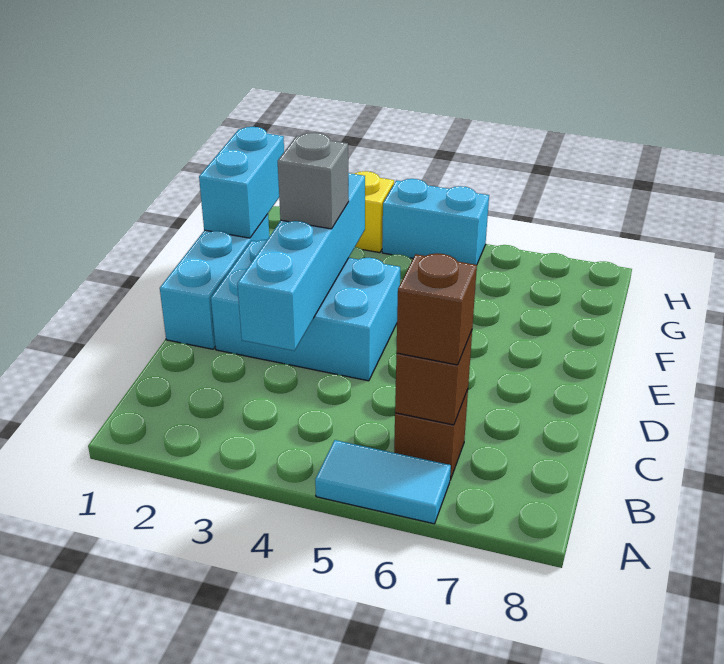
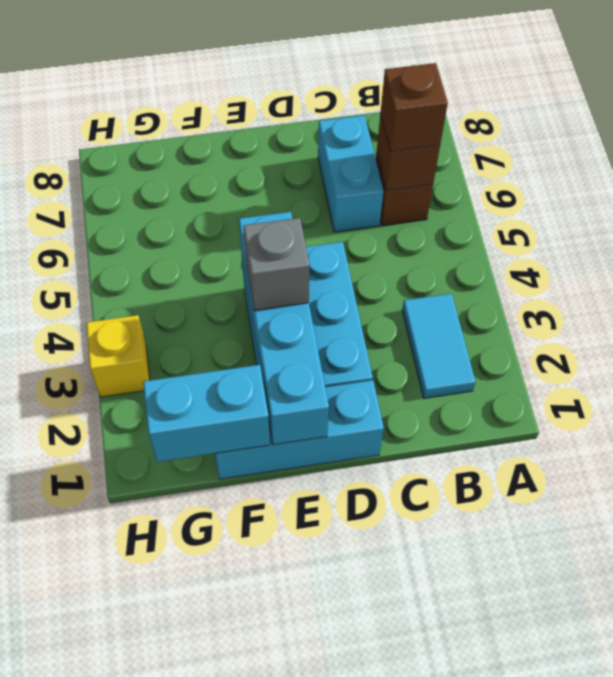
cyan 1x2 tile [315,440,451,524] -> cyan 1x2 tile moved to [402,294,475,398]
cyan 1x4 brick [237,173,365,351] -> cyan 1x4 brick turned to [239,212,329,445]
cyan 1x2 brick [382,179,489,265] -> cyan 1x2 brick moved to [318,115,383,232]

